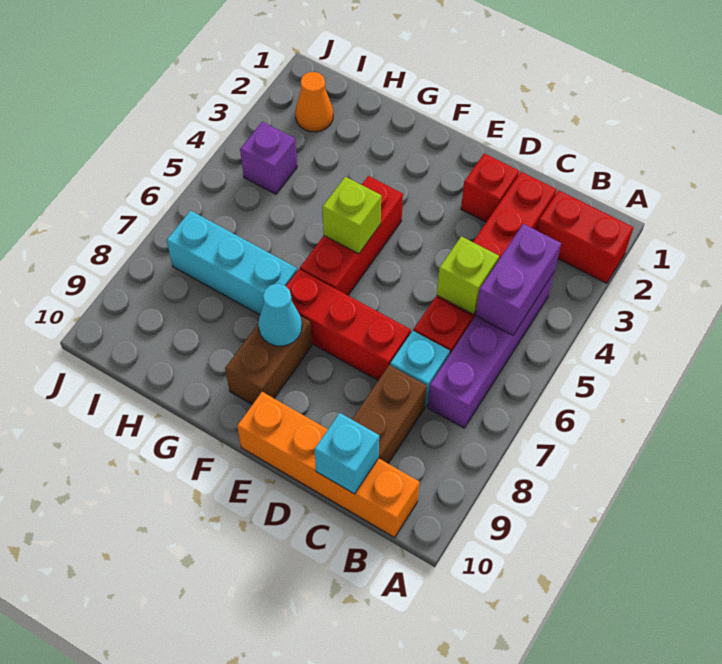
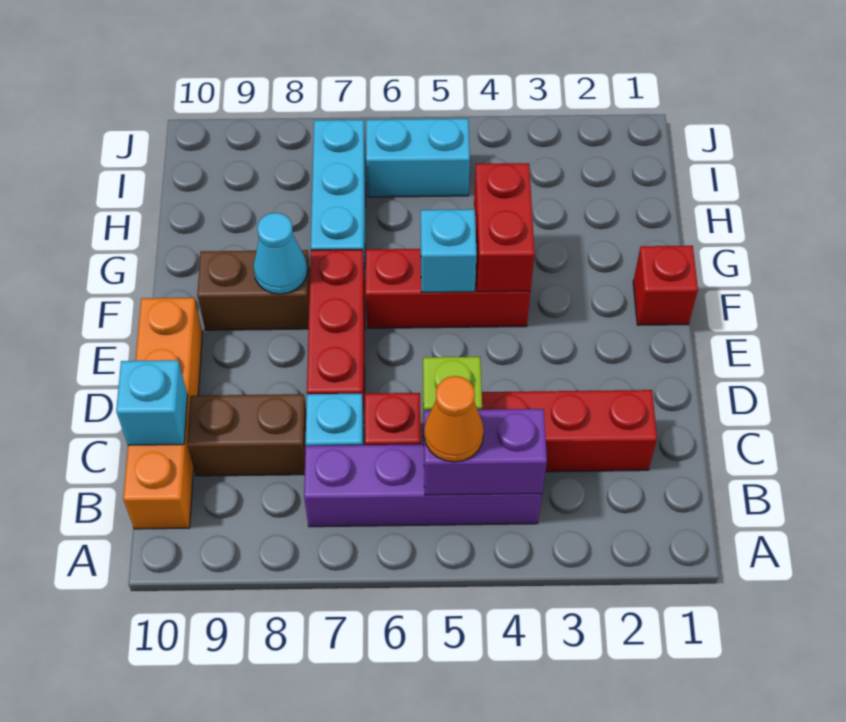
red 1x2 brick [537,191,634,283] -> red 1x2 brick moved to [474,163,535,292]
red 1x1 brick [461,153,519,222] -> red 1x1 brick moved to [633,246,698,325]
lime 1x1 brick [322,177,381,254] -> cyan 1x1 brick [421,209,477,292]
orange 1x1 cone [295,72,333,132] -> orange 1x1 cone moved to [424,376,484,462]
purple 1x1 brick [240,122,297,194] -> none
none -> cyan 1x2 brick [366,119,470,197]

